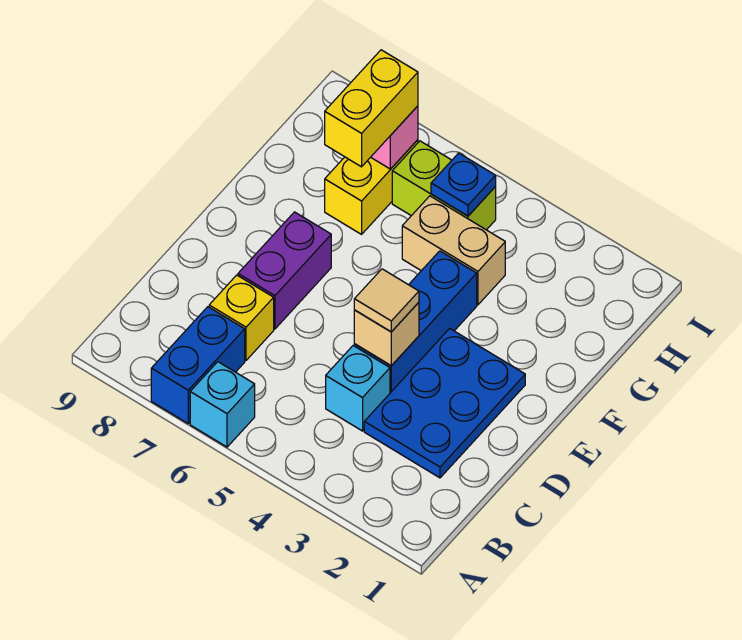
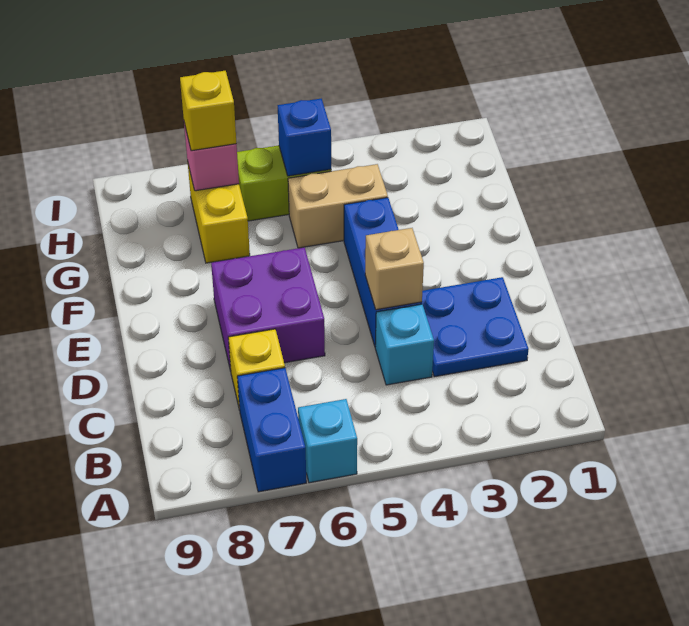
blue 2x3 plate [364,328,525,478] -> blue 2x2 plate [422,277,529,377]
tan 1x1 tile [354,269,419,332] -> none
purple 1x2 brick [238,212,331,329] -> purple 2x2 brick [211,247,325,371]
yellow 1x2 brick [325,50,418,167] -> yellow 1x1 brick [180,71,237,151]
blue 1x1 plate [431,153,496,216] -> blue 1x1 brick [277,99,331,176]

